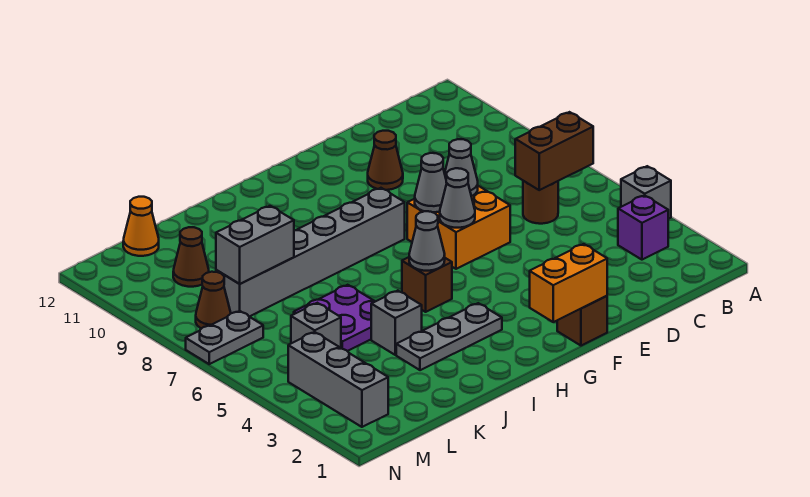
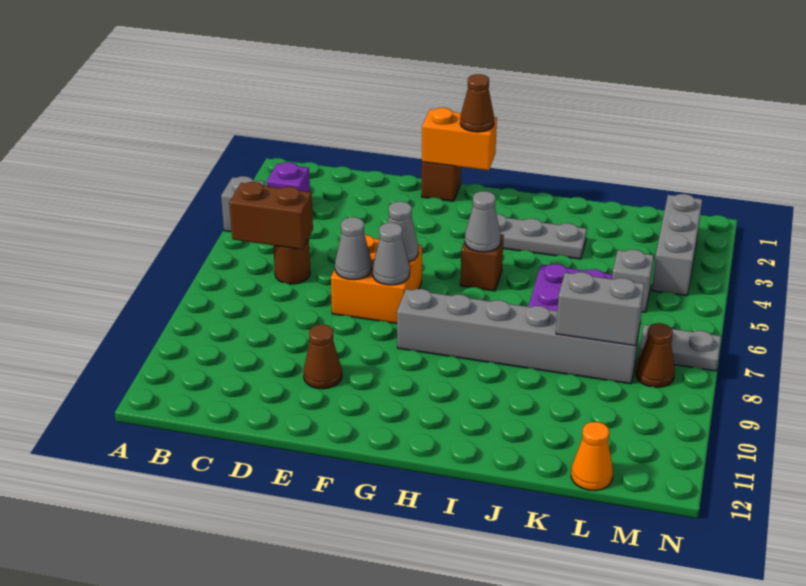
grey 1x1 brick [371,291,422,355] -> none
brown 1x1 cone [173,227,209,287] -> brown 1x1 cone moved to [460,74,494,132]

